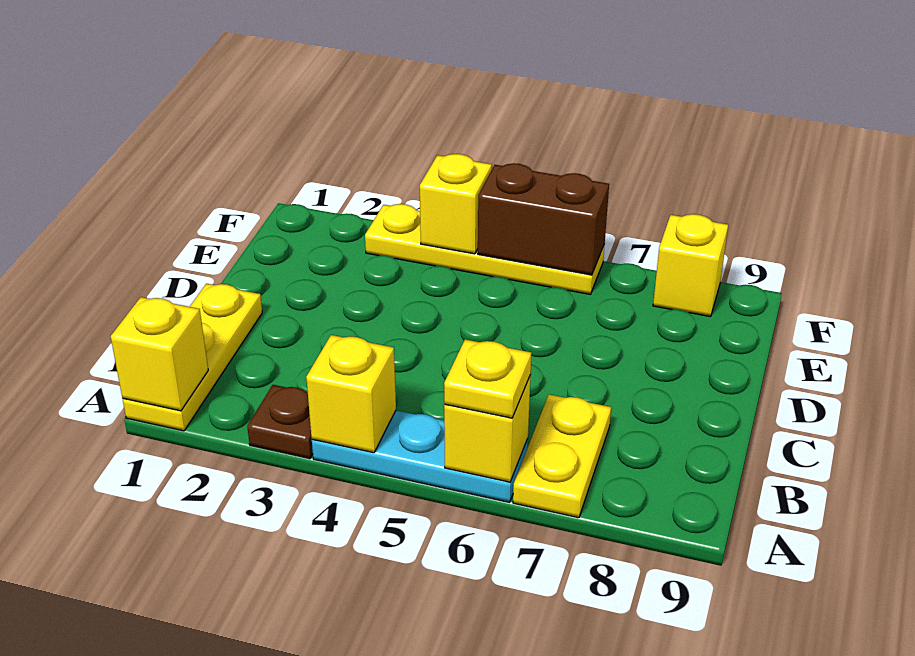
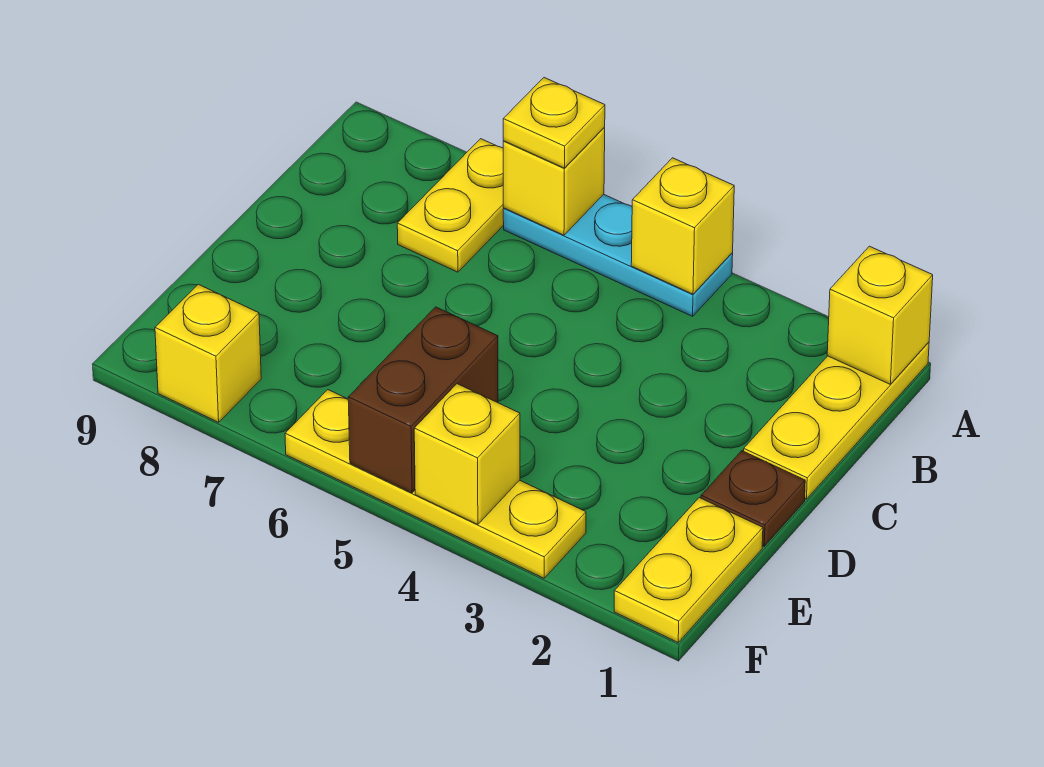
brown 1x1 plate [247,385,313,459] -> brown 1x1 plate moved to [701,451,805,546]
none -> yellow 1x2 plate [614,498,763,642]
brown 1x2 brick [478,163,609,275] -> brown 1x2 brick turned to [348,307,498,493]

